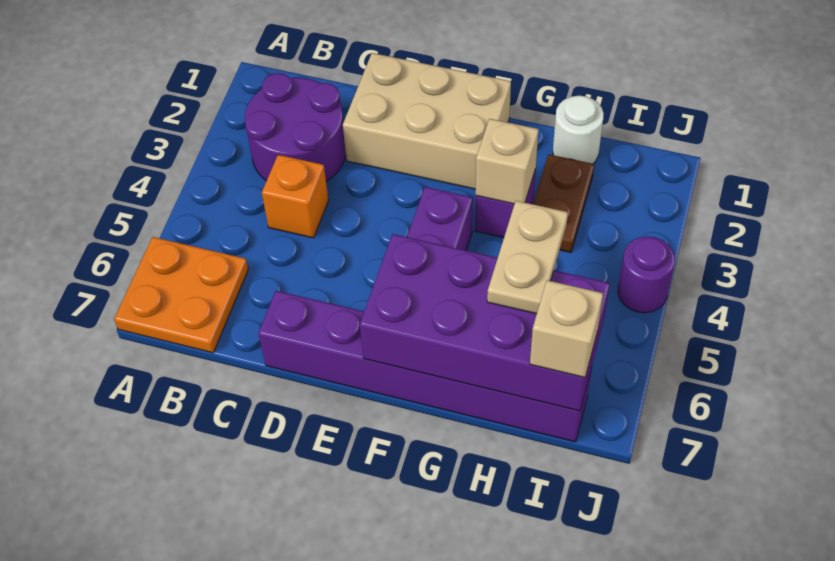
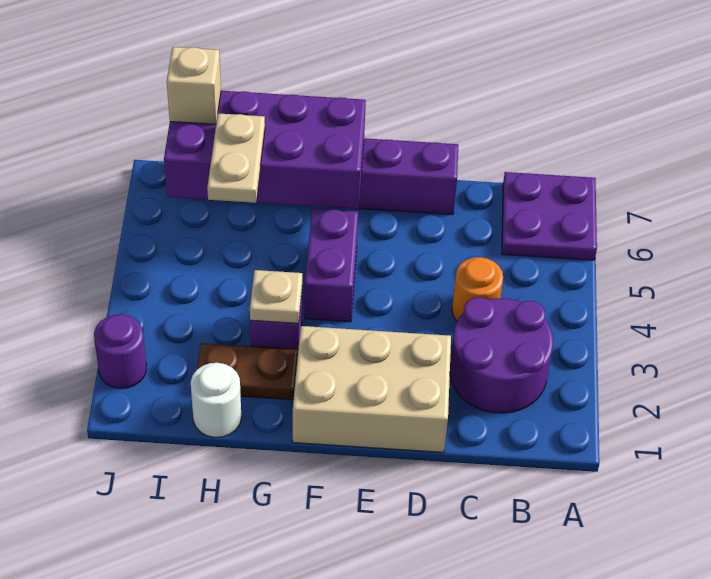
orange 2x2 plate [114,237,248,353] -> purple 2x2 plate [502,172,597,260]
orange 1x1 brick [262,155,329,238] -> orange 1x1 round brick [452,257,503,321]
tan 1x1 brick [476,119,539,204] -> tan 1x1 plate [250,270,302,323]
brown 1x2 plate [533,154,594,252] -> brown 1x2 plate turned to [197,343,298,400]
purple 1x1 round brick [618,236,675,313] -> purple 1x1 round brick moved to [94,314,146,388]

